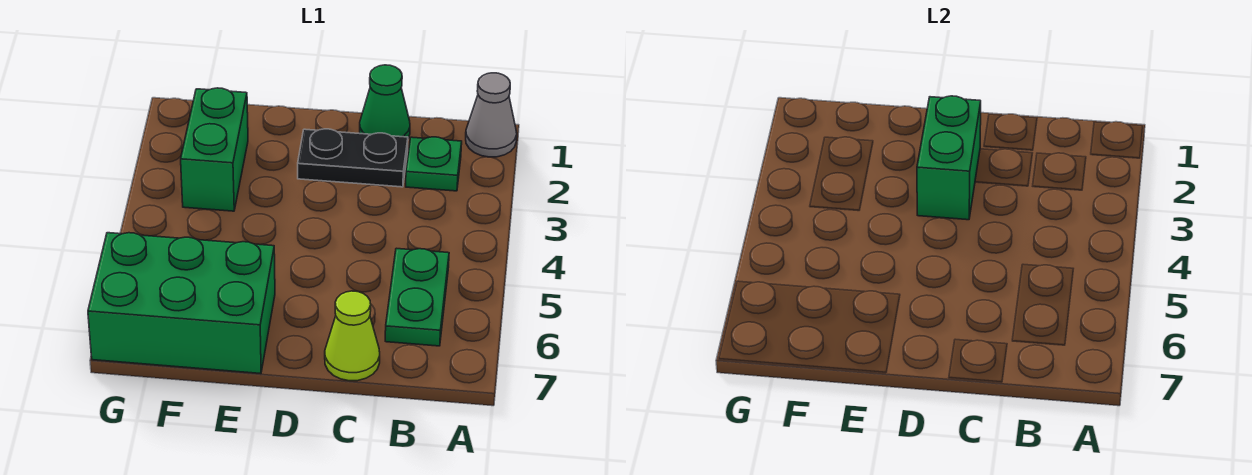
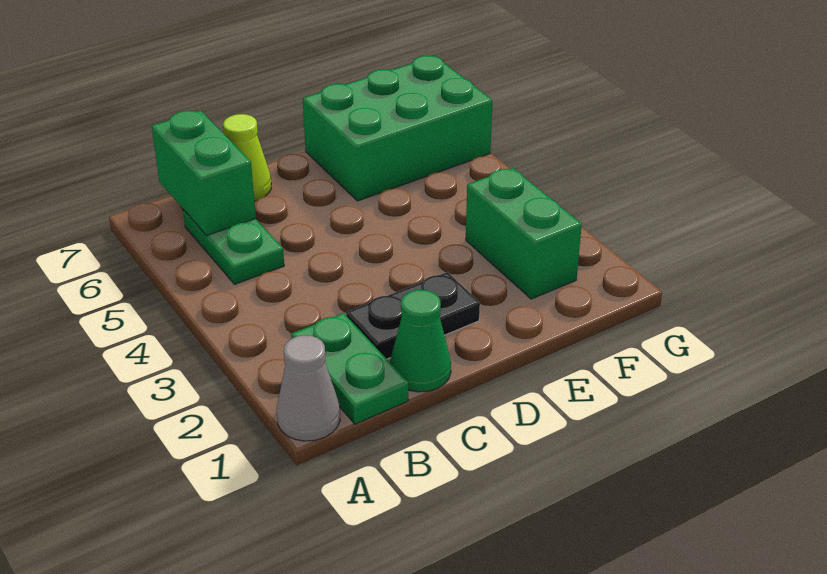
green 1x1 plate [406,137,462,191] -> green 1x2 plate [291,313,408,424]
green 1x2 brick [917,96,981,220] -> green 1x2 brick moved to [152,110,256,236]

